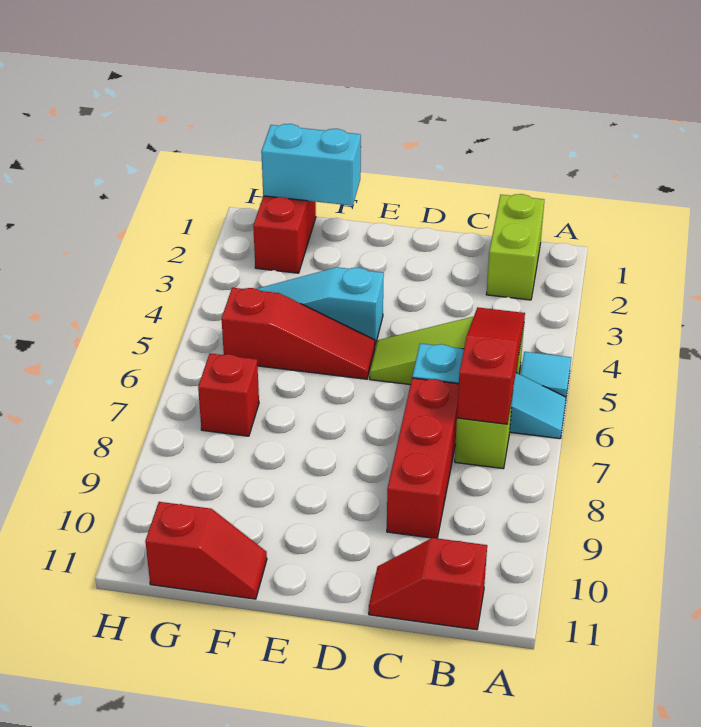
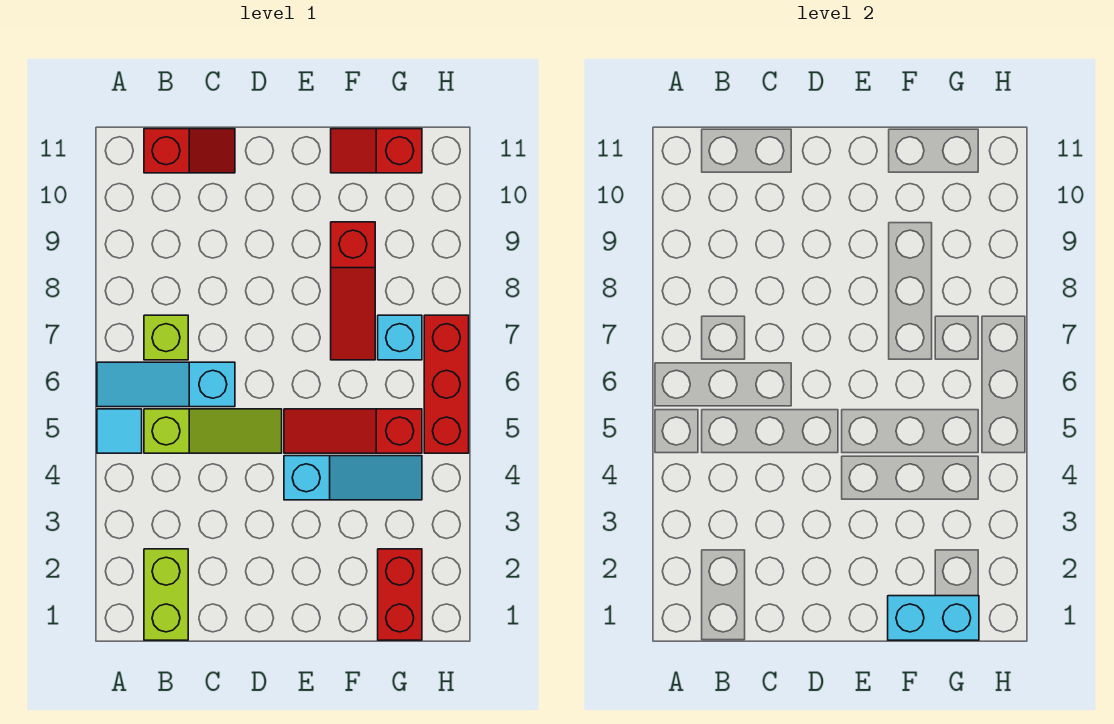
red 1x3 slope [457,307,525,424] -> red 1x3 slope moved to [331,222,375,360]
red 1x3 brick [387,378,459,538] -> red 1x3 brick moved to [424,315,469,453]
red 1x1 brick [198,353,259,436] -> cyan 1x1 brick [378,315,422,360]

